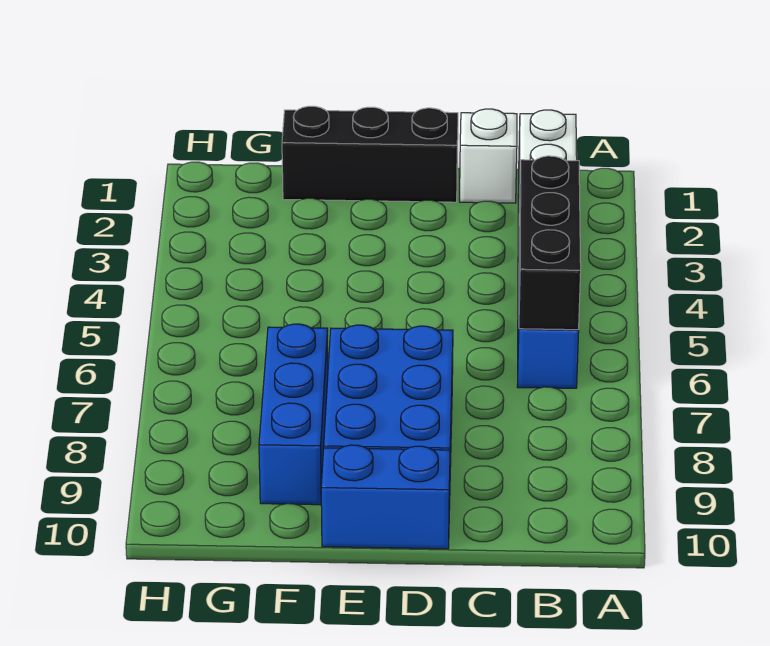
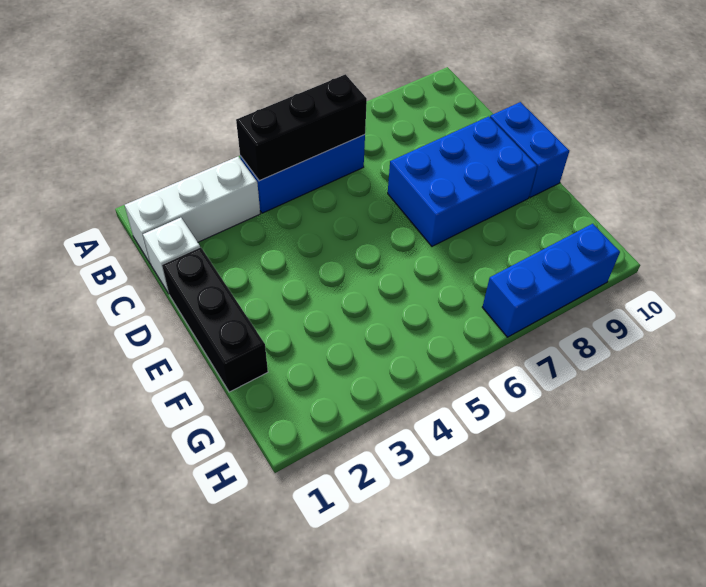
blue 1x3 brick [259,324,328,505] -> blue 1x3 brick moved to [482,224,620,337]

